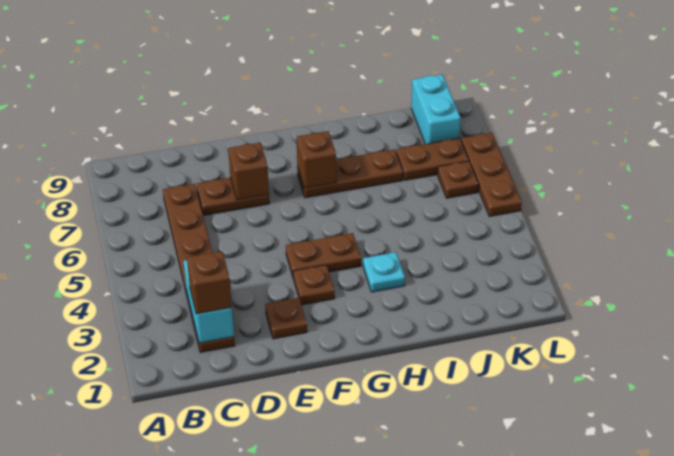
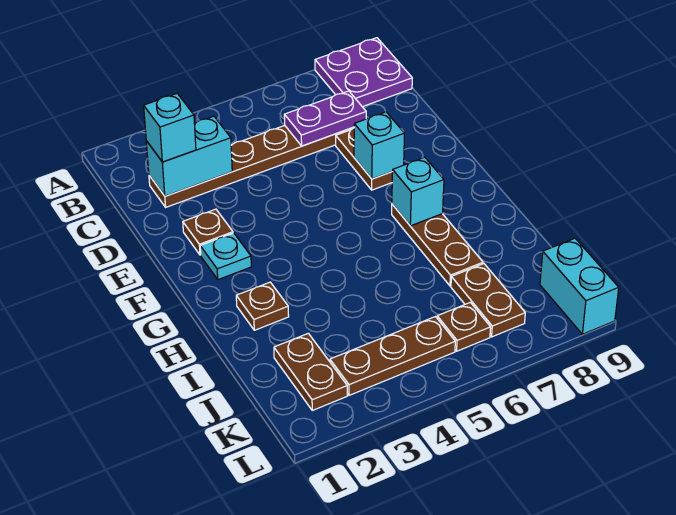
none -> purple 2x2 plate [315,38,412,107]
brown 1x1 brick [187,251,232,314] -> cyan 1x1 brick [144,94,196,162]
none -> purple 1x2 plate [284,91,366,146]
brown 1x1 brick [228,143,269,200] -> cyan 1x1 brick [354,112,404,179]
brown 1x1 plate [293,265,335,305] -> brown 1x1 plate moved to [236,282,289,330]
brown 1x2 plate [286,233,361,277] -> brown 1x2 plate moved to [274,333,347,410]
brown 1x1 brick [296,131,336,188] -> cyan 1x1 brick [392,157,444,226]
cyan 1x1 plate [363,252,405,292] -> cyan 1x1 plate moved to [200,233,251,280]
cyan 1x2 brick [411,75,461,144] -> cyan 1x2 brick turned to [540,238,619,334]
brown 1x3 plate [461,133,522,217] -> brown 1x3 plate moved to [330,317,455,395]

